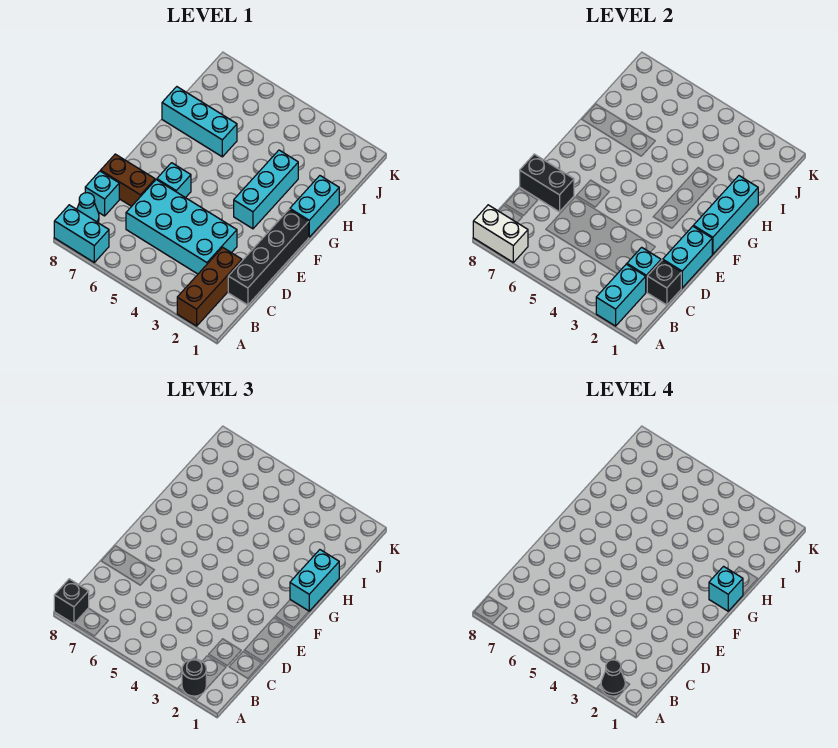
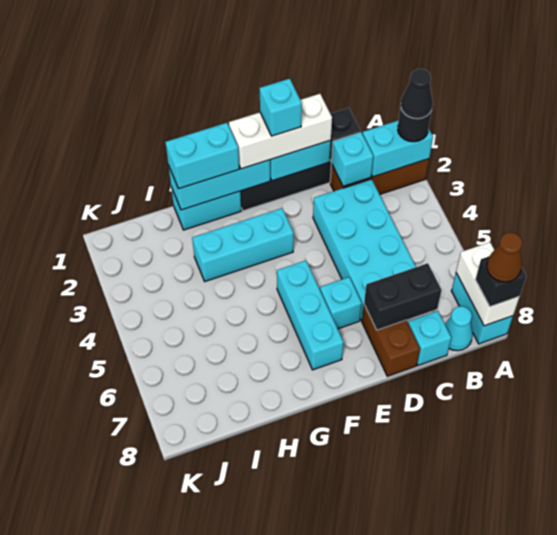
none -> brown 1x1 cone [487,232,522,282]
none -> white 1x3 brick [229,94,332,169]
black 1x2 brick [520,154,574,212] -> black 1x2 brick turned to [364,263,442,330]
cyan 1x1 brick [709,566,743,611] -> cyan 1x1 brick moved to [260,79,302,136]
cyan 1x3 brick [162,87,237,157] -> cyan 1x3 brick moved to [277,261,344,370]

